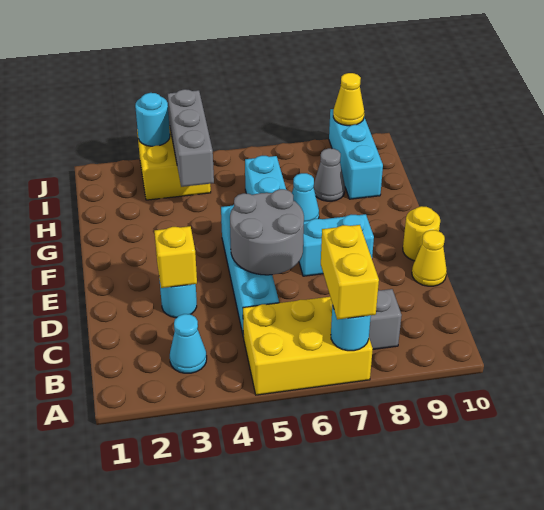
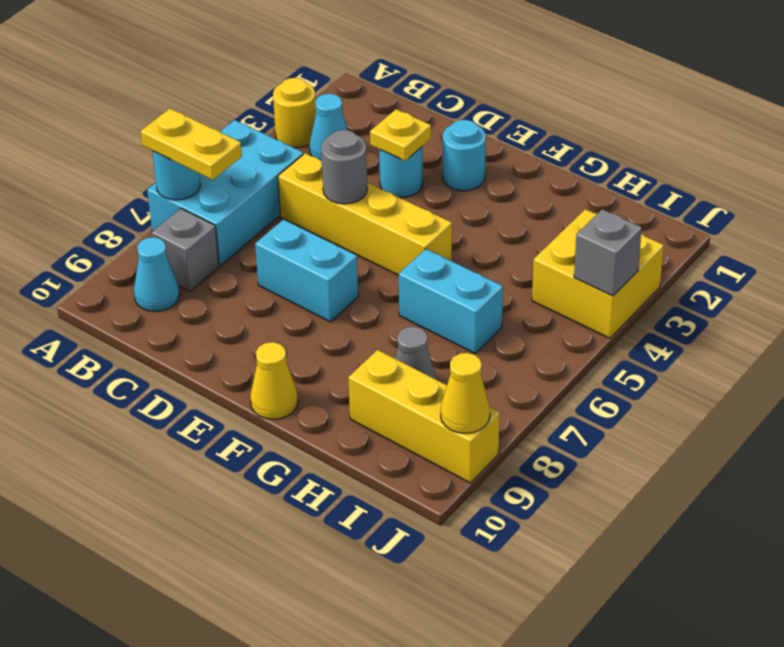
yellow 2x3 brick [243,297,373,395] -> cyan 2x3 brick [147,120,303,266]
yellow 1x2 brick [321,225,379,320] -> yellow 1x2 plate [140,109,242,180]
cyan 1x4 brick [221,205,279,337] -> yellow 1x4 brick [278,153,452,275]
yellow 1x1 brick [154,226,197,288] -> yellow 1x1 plate [370,109,431,161]
grey 2x2 round brick [230,189,304,275] -> grey 1x1 round brick [321,130,367,204]
yellow 1x1 cone [412,230,447,286] -> yellow 1x1 cone moved to [250,342,298,419]
cyan 1x2 brick [299,214,374,276] -> cyan 1x2 brick turned to [255,219,358,322]
yellow 1x1 round brick [403,206,440,261] -> yellow 1x1 round brick moved to [273,78,316,148]
cyan 1x1 cone [292,173,319,221] -> cyan 1x1 cone moved to [134,237,180,311]
grey 1x3 brick [168,89,214,187] -> grey 1x1 brick [574,209,642,296]
cyan 1x3 brick [329,109,383,199] -> yellow 1x3 brick [348,350,500,483]
cyan 1x1 round brick [135,93,170,146] -> cyan 1x1 round brick moved to [443,120,486,191]

